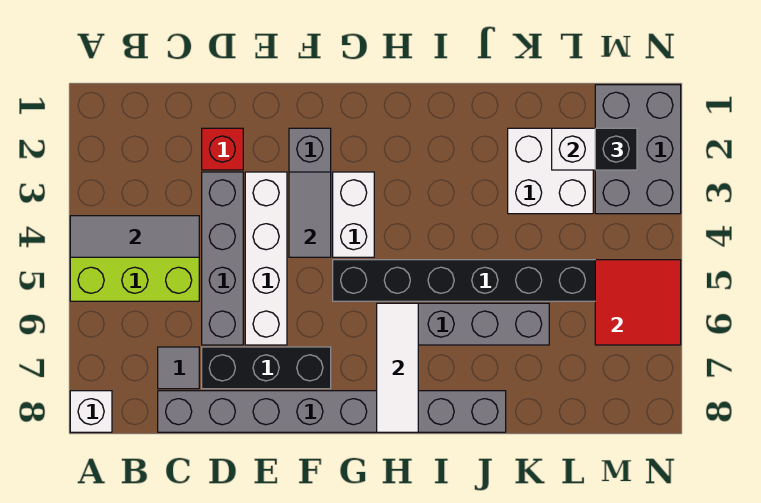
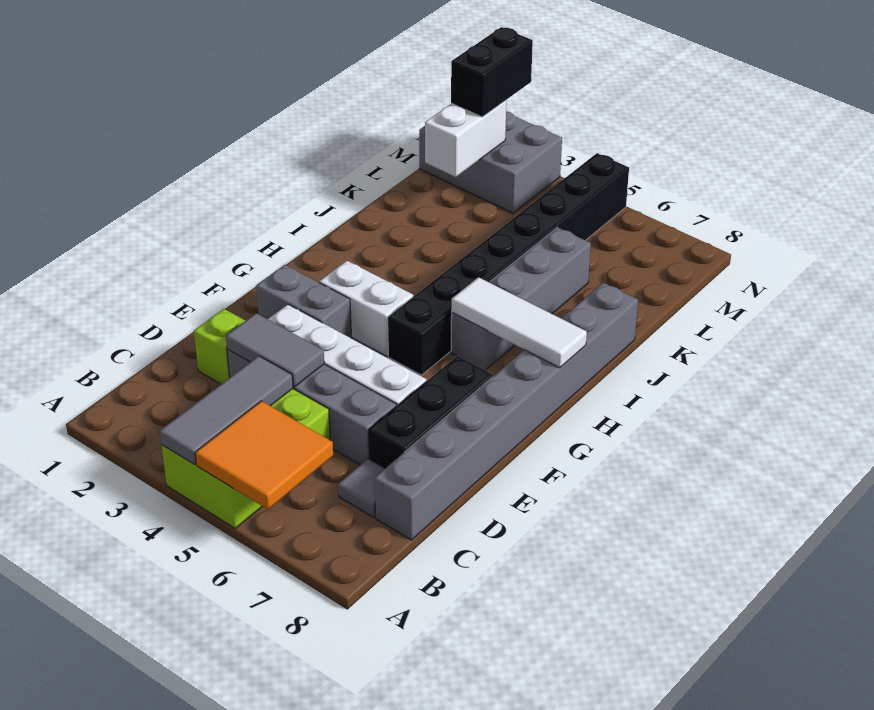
none -> orange 2x2 tile [195,401,333,509]
white 1x1 brick [70,391,112,432] -> none
red 1x1 brick [202,128,243,170] -> lime 1x1 brick [194,309,245,384]
grey 1x2 tile [289,172,331,257] -> grey 1x2 tile moved to [226,313,324,387]
white 2x2 brick [508,128,593,214] -> none
black 1x1 brick [595,128,637,170] -> black 1x2 brick [451,27,533,117]
red 2x2 tile [595,260,681,345] -> none

